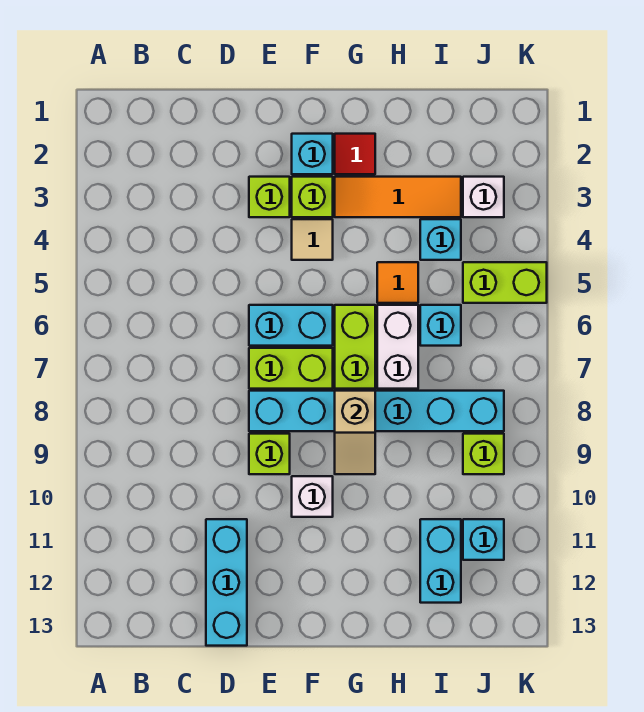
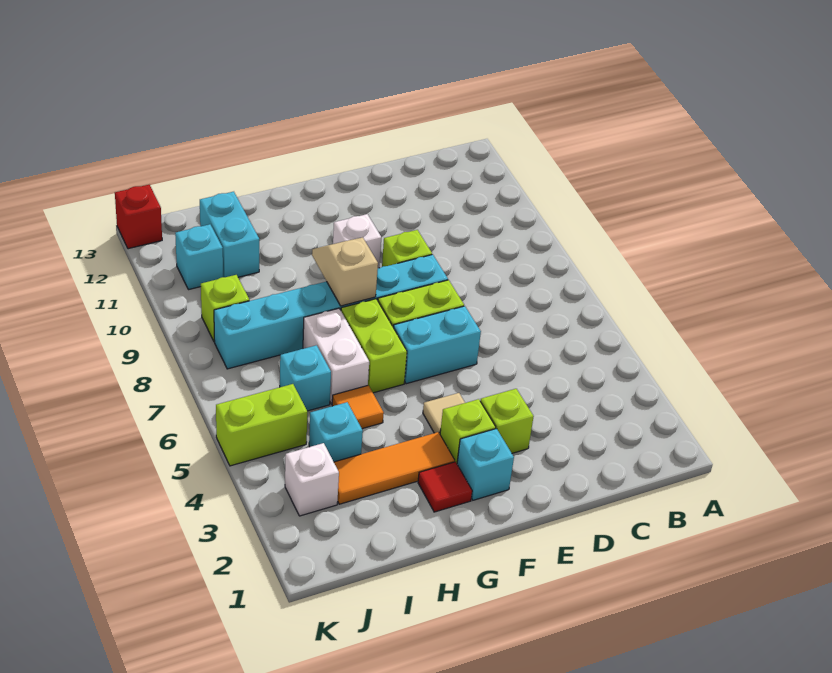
cyan 1x3 brick [206,519,247,646] -> none
none -> red 1x1 brick [115,185,162,249]

